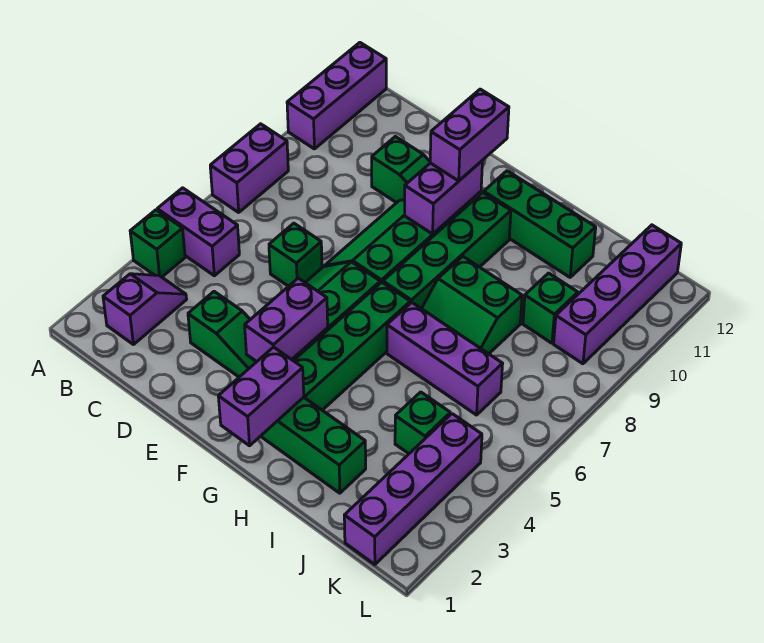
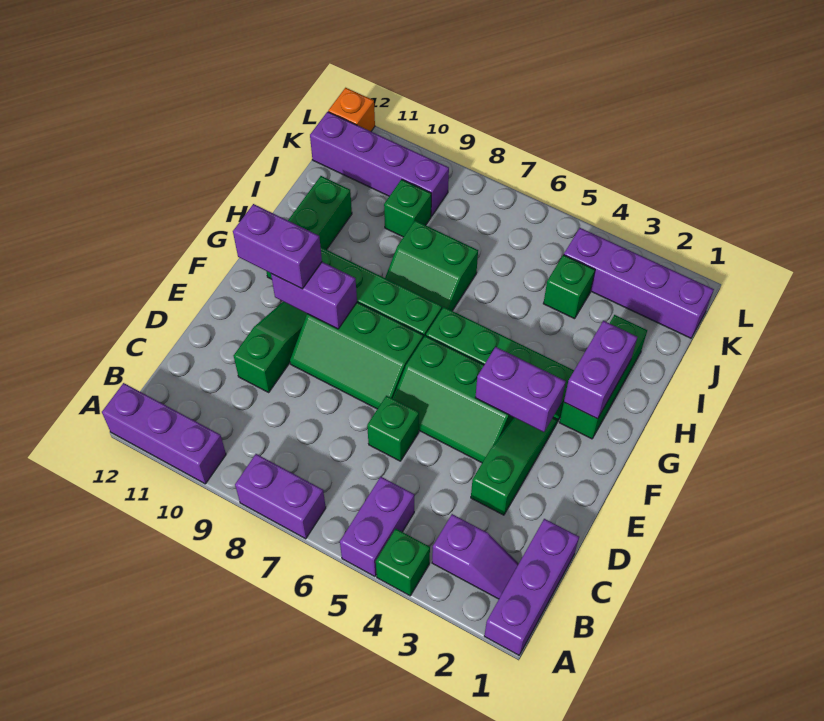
purple 1x2 slope [103,274,187,345] -> purple 1x2 slope turned to [432,514,519,599]
purple 1x2 brick [218,347,304,446] -> purple 1x2 brick turned to [564,321,637,419]
purple 1x3 brick [387,302,503,415] -> purple 1x3 brick moved to [484,519,579,655]
green 2x2 slope [422,256,522,354] -> green 2x2 slope turned to [385,220,478,311]
none -> orange 1x1 brick [328,88,375,131]

